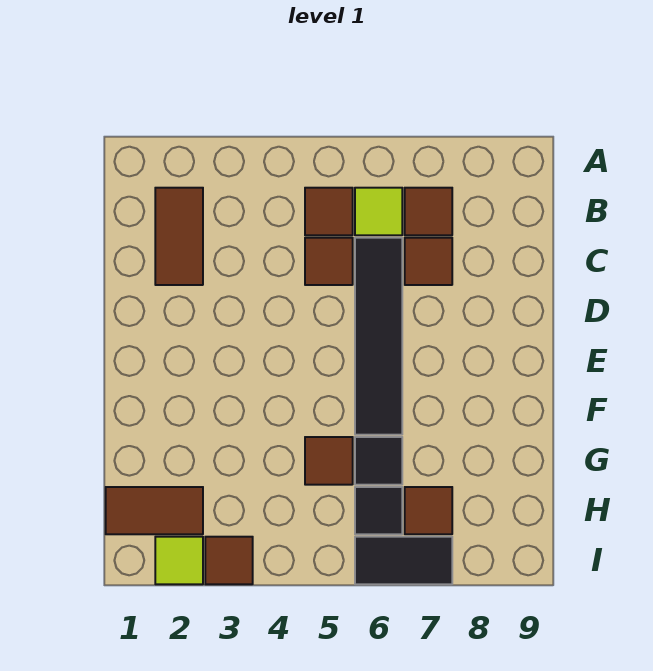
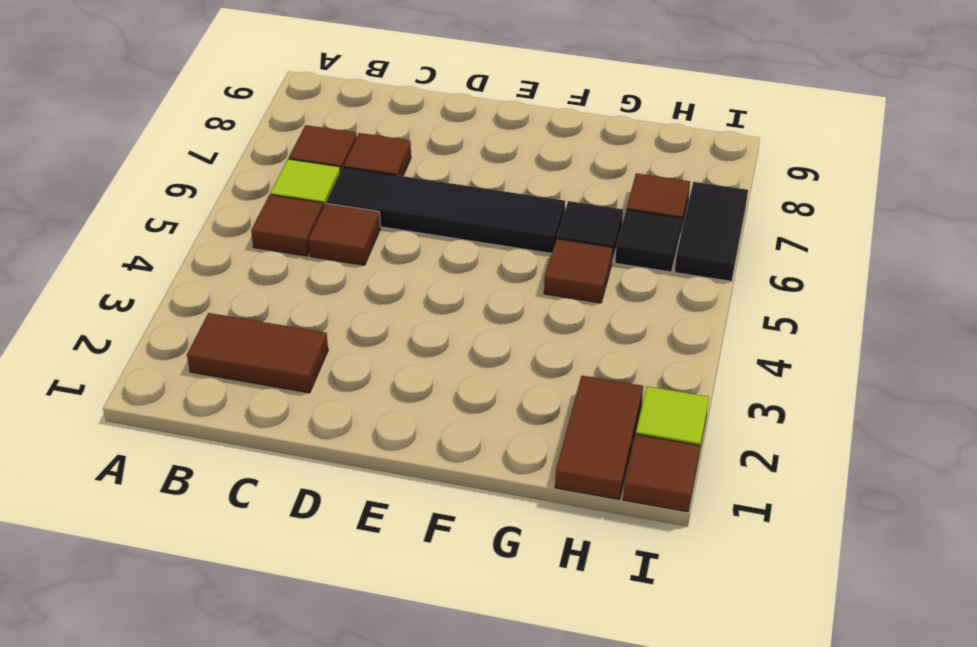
brown 1x1 tile [205,537,253,584] -> brown 1x1 tile moved to [623,434,700,512]

